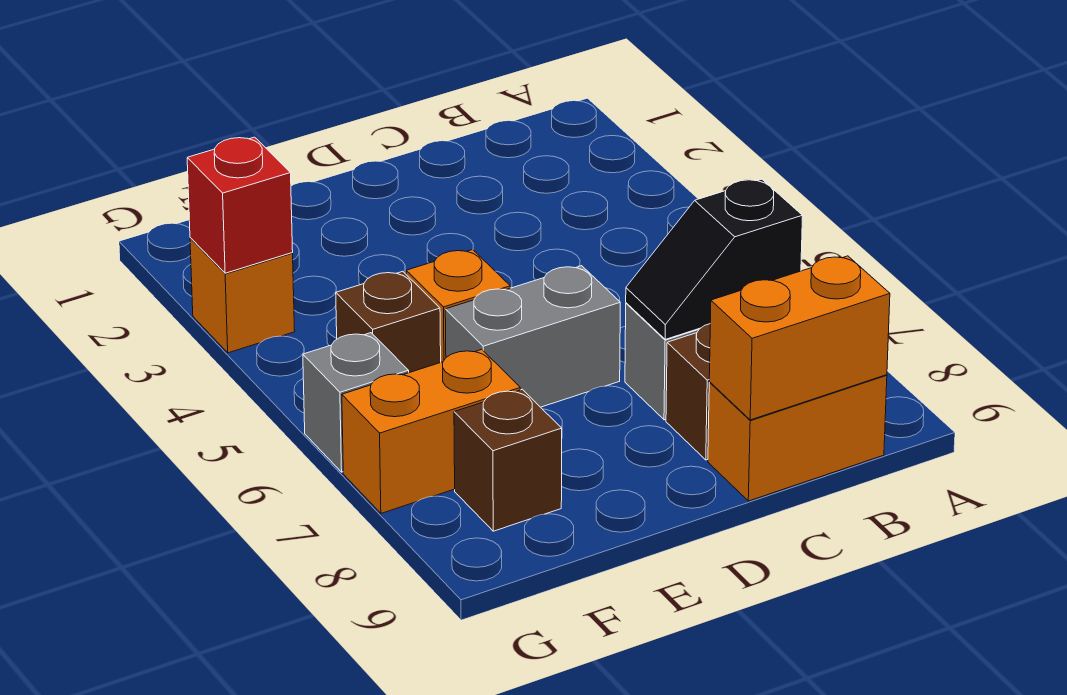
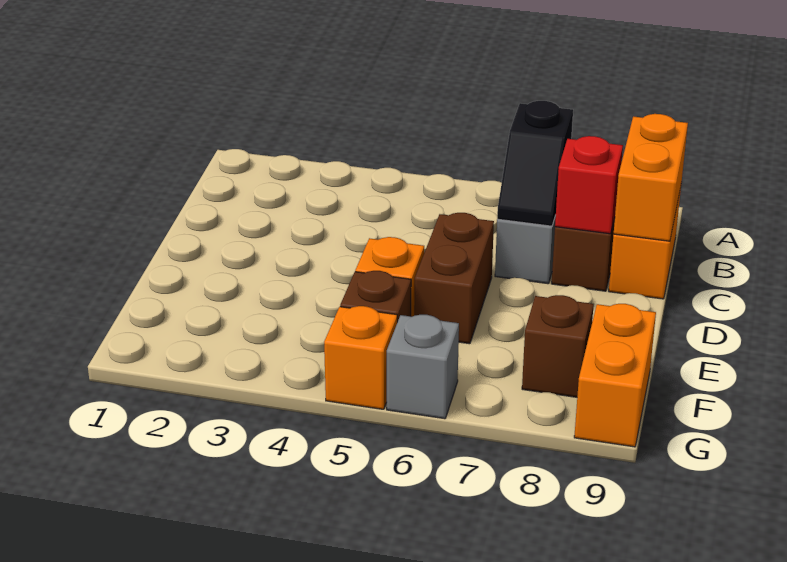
grey 1x2 brick [445,266,620,407] -> brown 1x2 brick [414,213,494,344]
orange 1x2 brick [342,349,520,513] -> orange 1x2 brick moved to [574,304,656,447]
orange 1x1 brick [190,238,295,353] -> orange 1x1 brick moved to [324,306,397,409]
red 1x1 brick [187,137,293,273] -> red 1x1 brick moved to [555,136,623,234]

